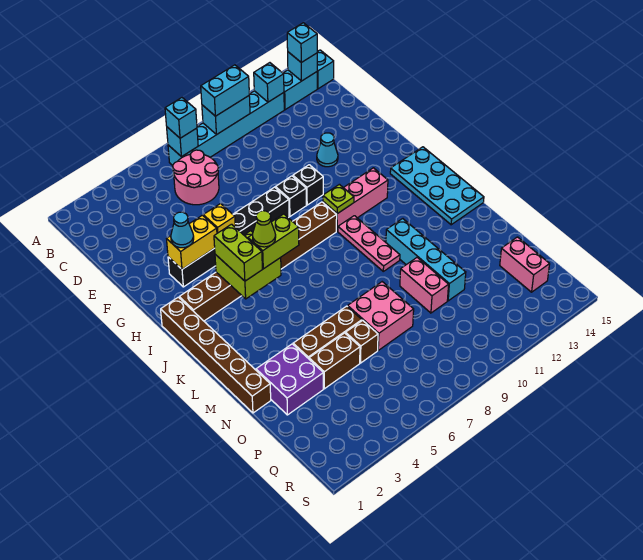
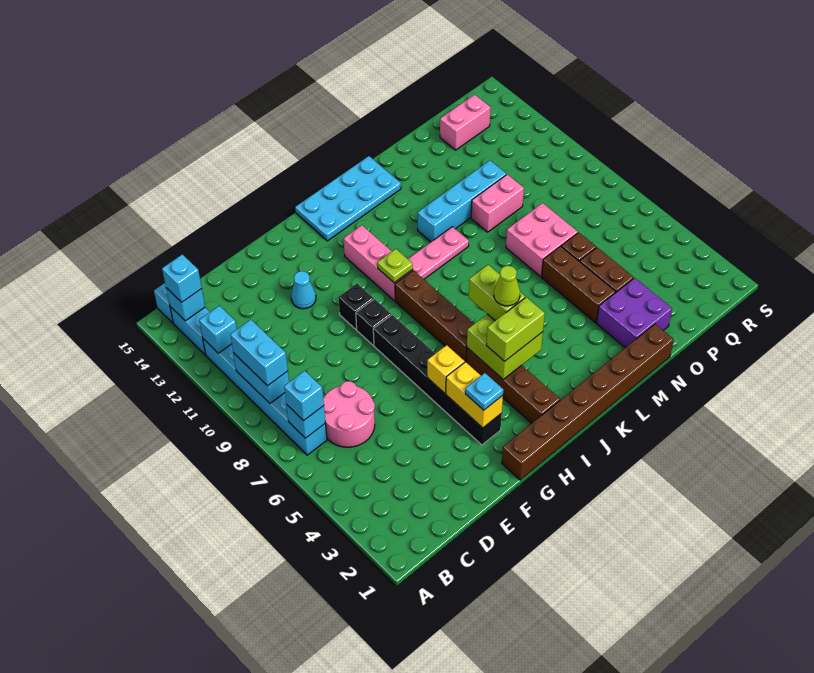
cyan 1x1 cone [171,212,194,248] -> cyan 1x1 plate [465,373,503,410]
brown 1x6 brick [161,297,271,413] -> brown 1x8 brick [502,324,674,480]

